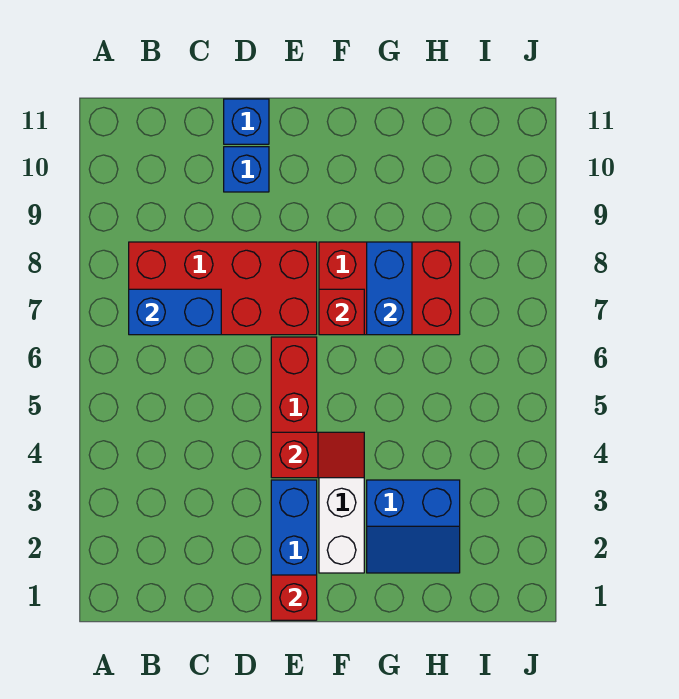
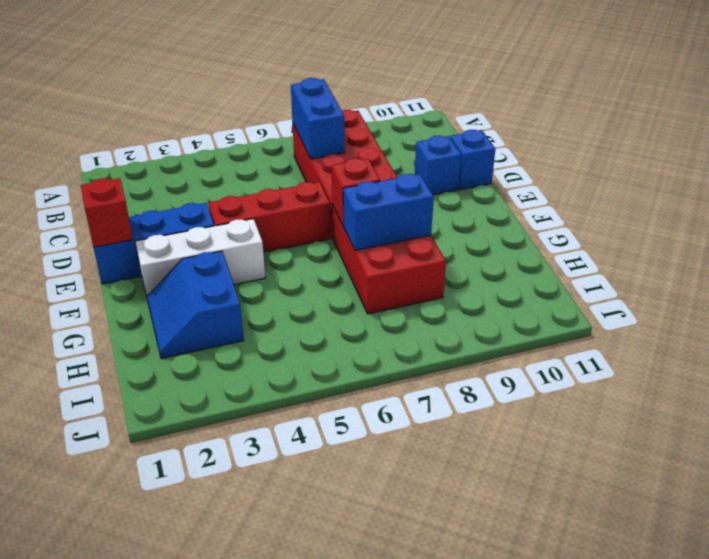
red 1x2 slope [271,432,364,478] -> none

